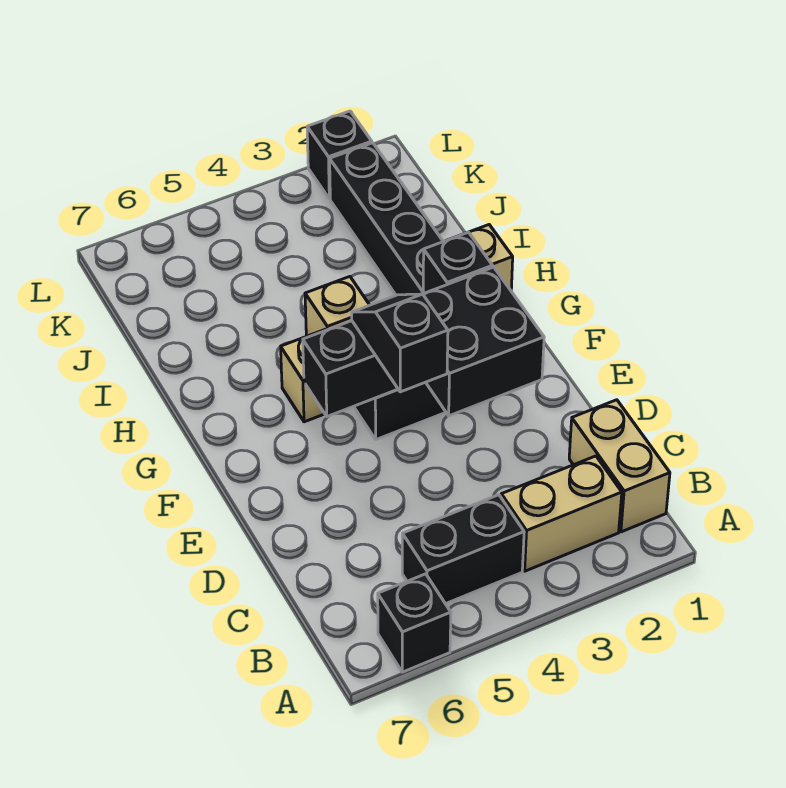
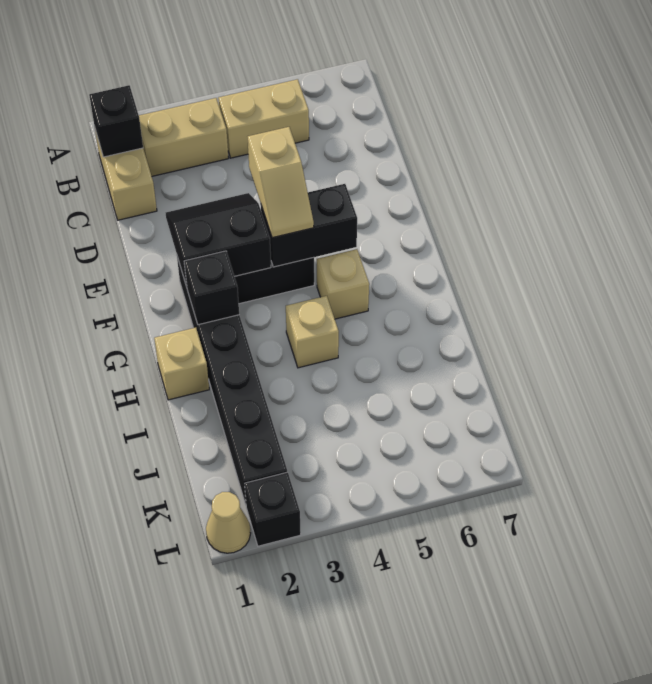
black 1x1 brick [378,574,451,672] -> black 1x1 brick moved to [89,85,143,157]
black 1x2 brick [402,495,524,604] -> tan 1x2 brick [218,79,309,158]
black 2x2 brick [423,267,544,416] -> black 2x2 slope [166,193,271,287]
black 1x2 slope [352,294,448,392] -> tan 1x2 slope [248,127,314,238]
none -> tan 1x1 cone [206,492,251,553]

